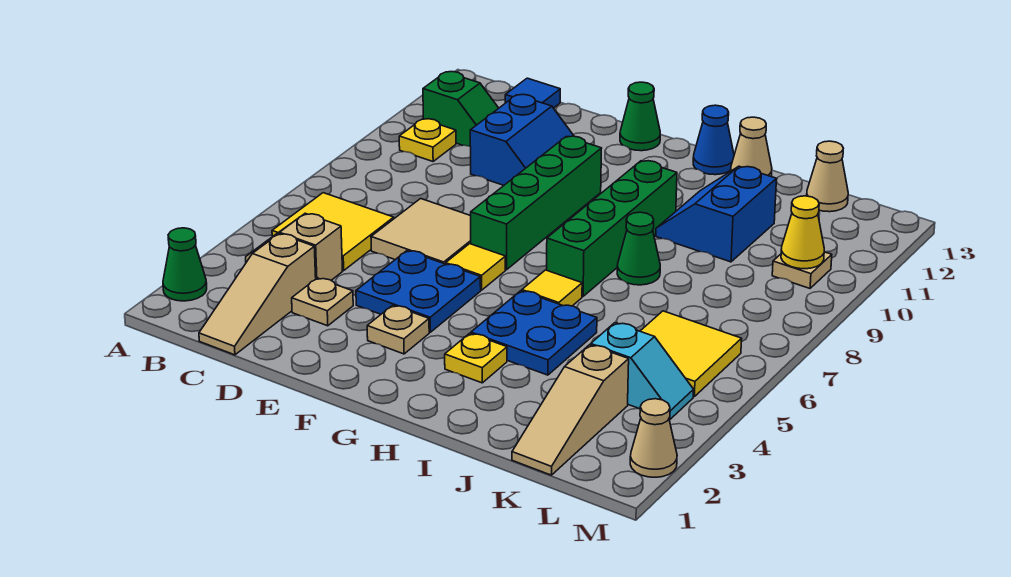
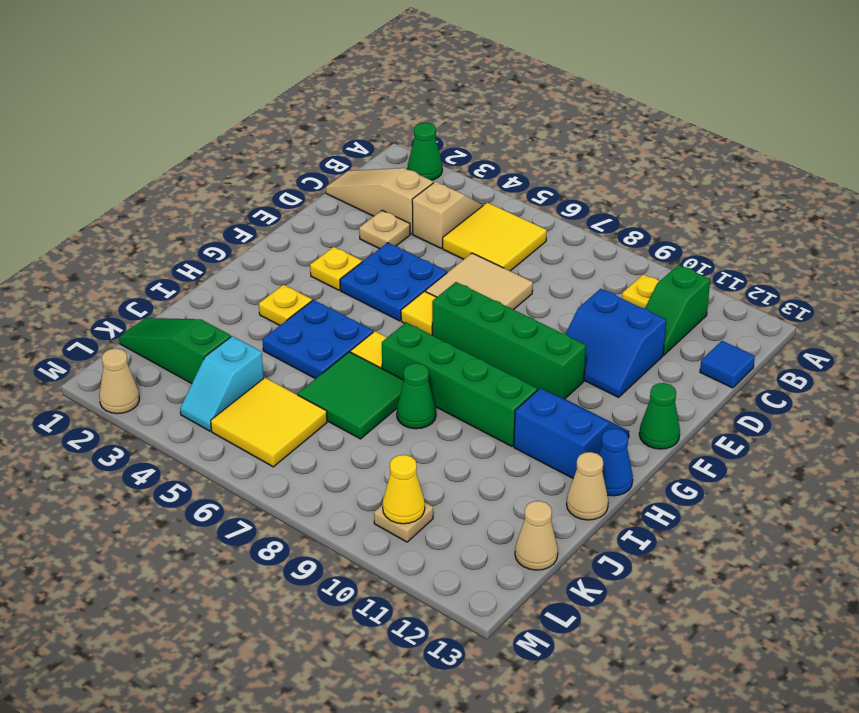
tan 1x1 plate [367,305,429,354] -> yellow 1x1 plate [310,247,362,290]
none -> green 2x2 tile [298,352,404,439]
blue 2x2 slope [656,166,777,262] -> blue 2x2 slope moved to [514,389,629,478]
tan 1x3 slope [512,345,629,475] -> green 1x3 slope [119,318,231,384]

